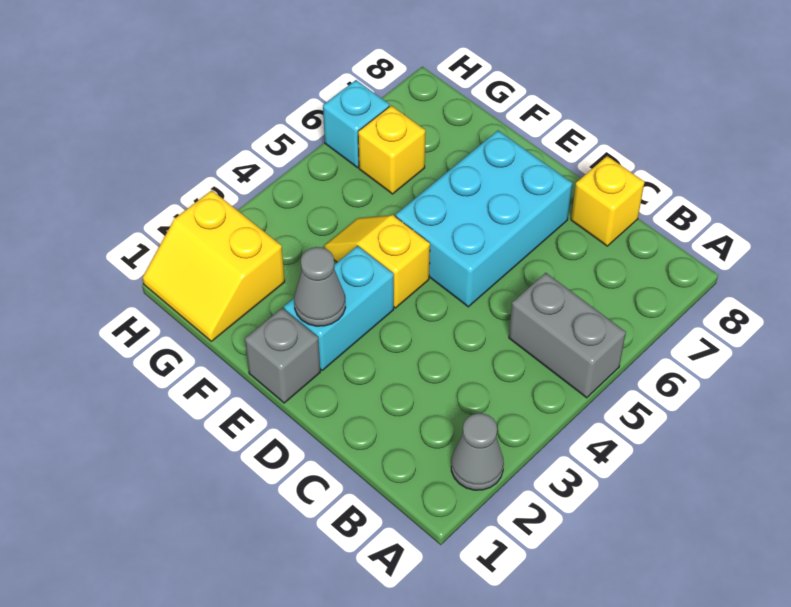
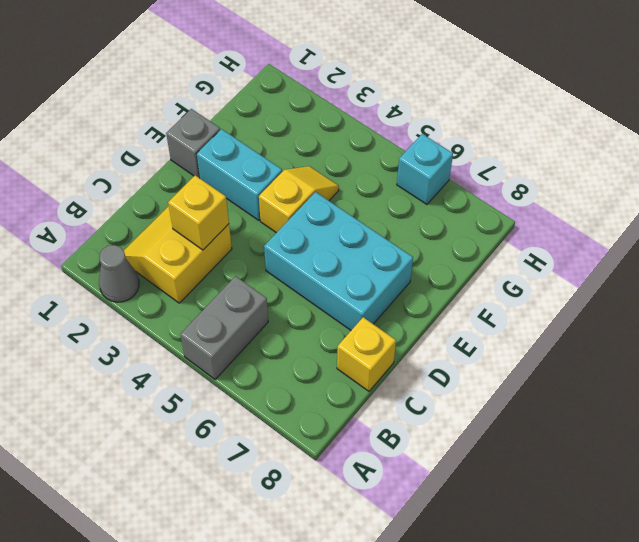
grey 1x1 cone [294,247,346,326] -> none
yellow 2x2 slope [143,190,285,341] -> yellow 2x2 slope moved to [124,206,232,303]
yellow 1x1 brick [358,106,426,194] -> yellow 1x1 brick moved to [168,175,229,250]

